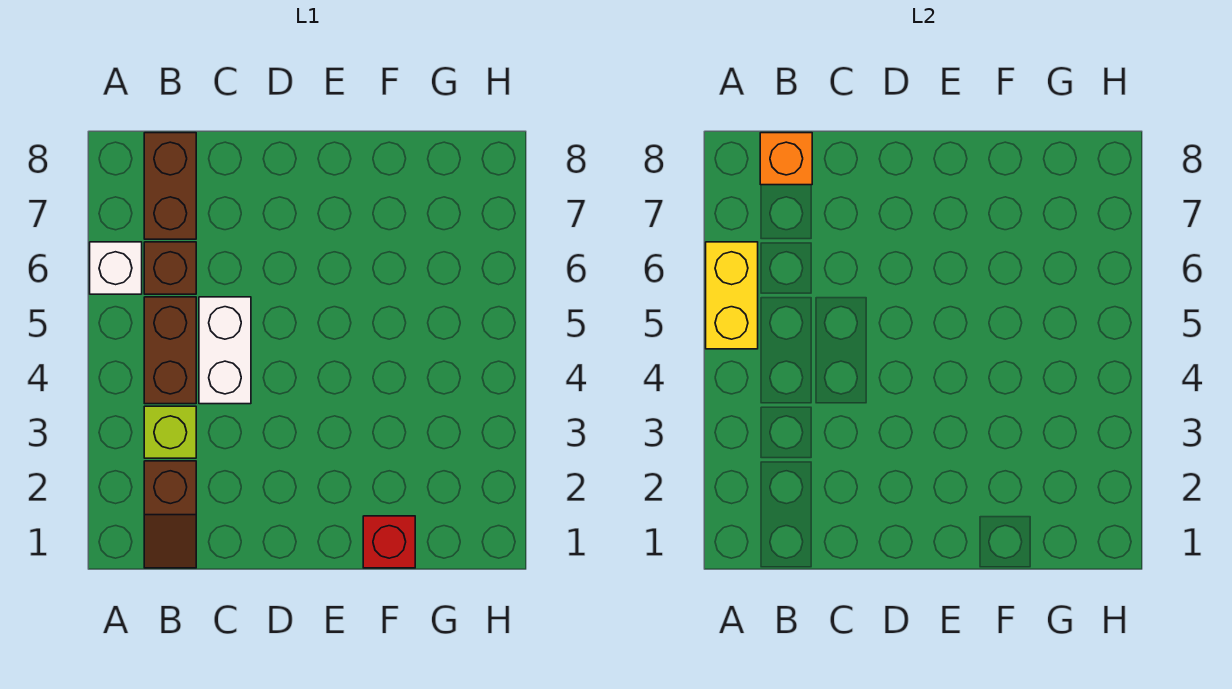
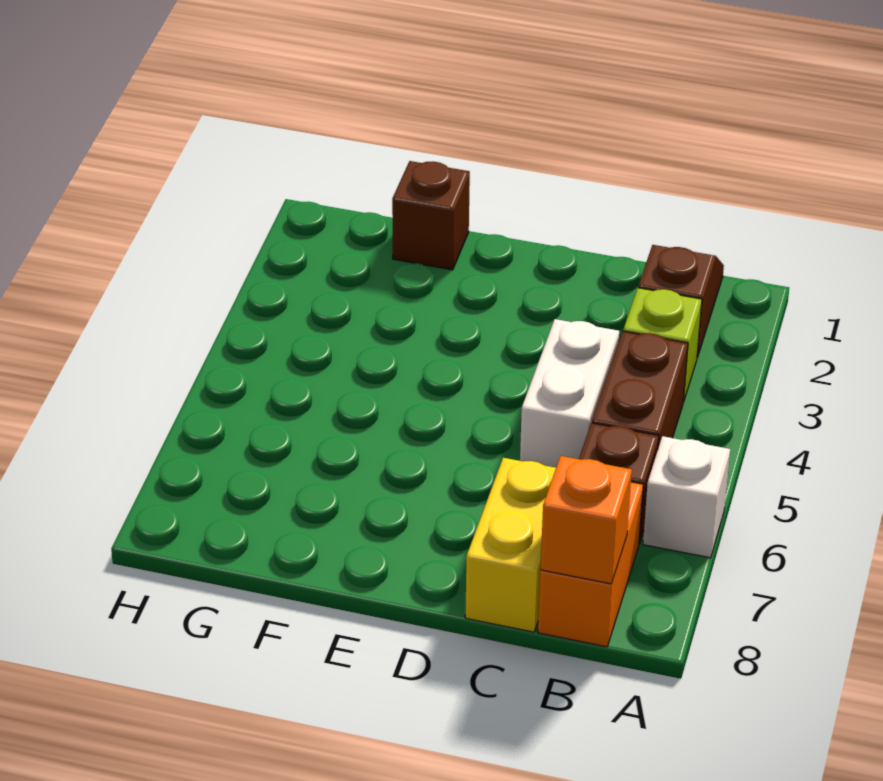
yellow 1x2 brick [706,242,758,349] -> yellow 1x2 brick moved to [465,458,556,632]
brown 1x2 brick [144,133,196,239] -> orange 1x2 brick [538,482,643,647]
red 1x1 brick [363,516,415,568] -> brown 1x1 brick [392,161,470,270]

